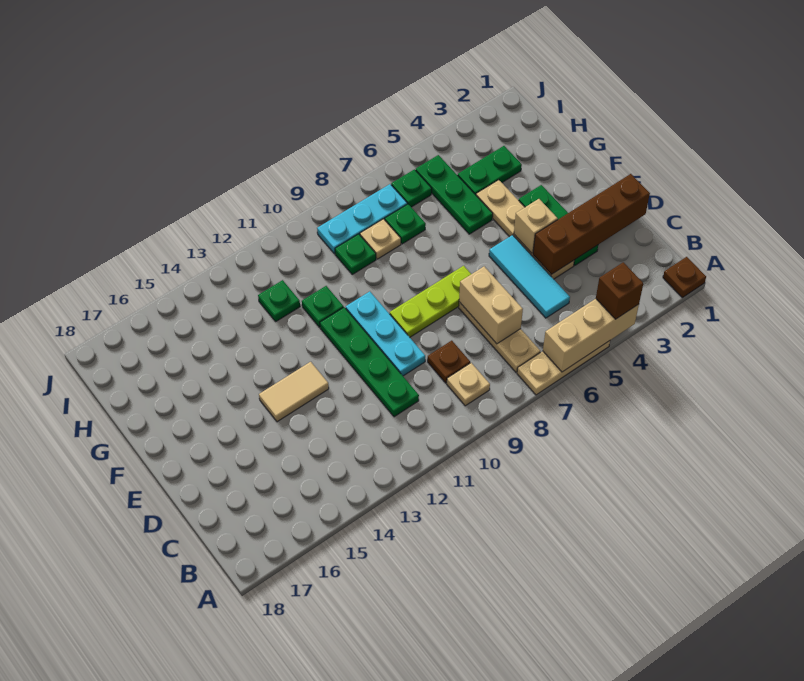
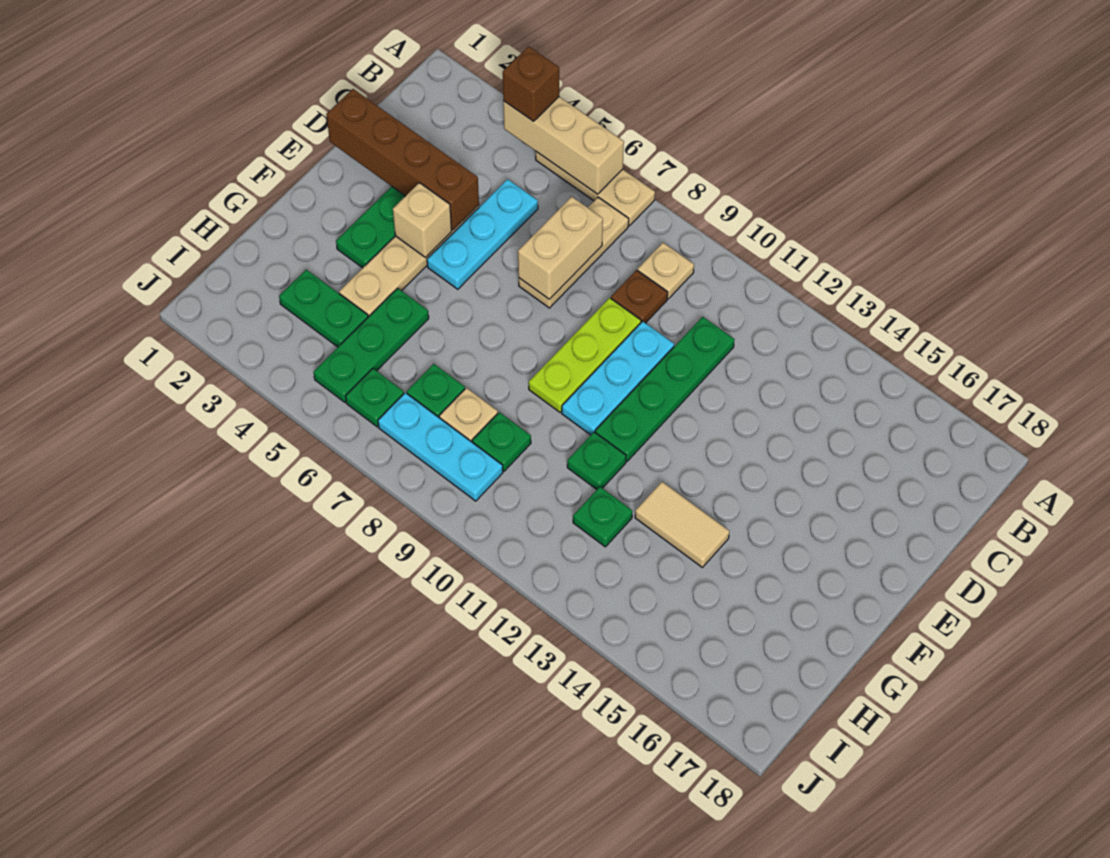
brown 1x1 plate [663,257,706,298] -> none
cyan 1x3 tile [489,235,570,318] -> cyan 1x3 plate [427,179,538,289]
lime 1x3 plate [390,266,471,337] -> lime 1x3 plate turned to [529,298,641,412]
tan 1x2 tile [259,362,329,422] -> tan 1x2 tile moved to [635,482,729,567]

